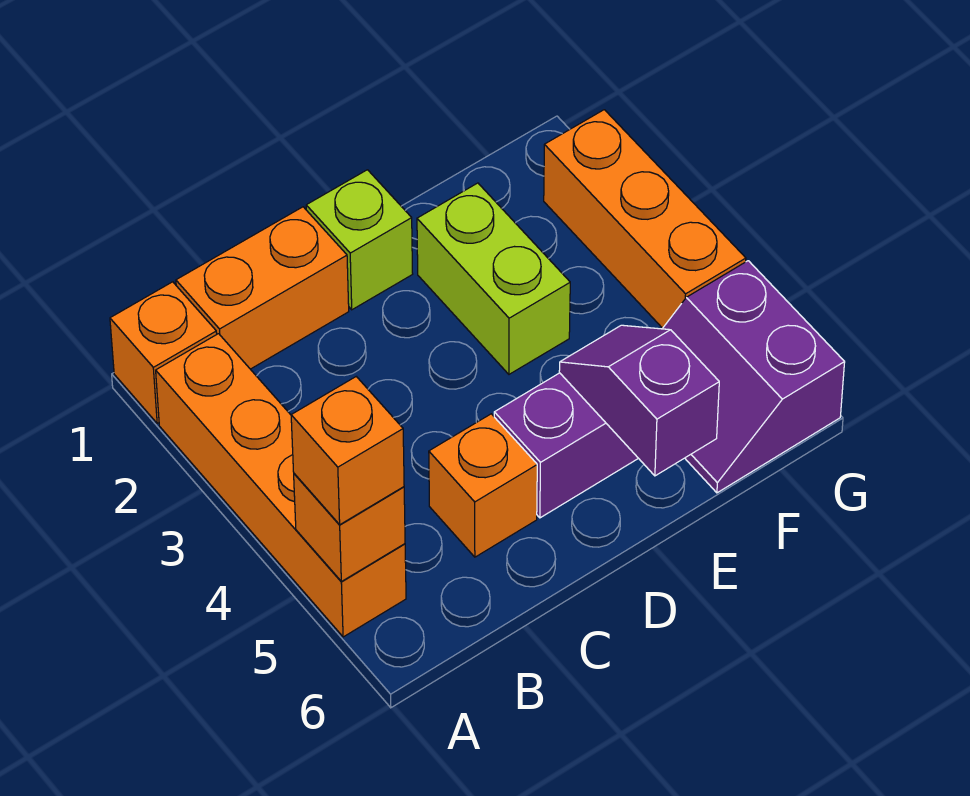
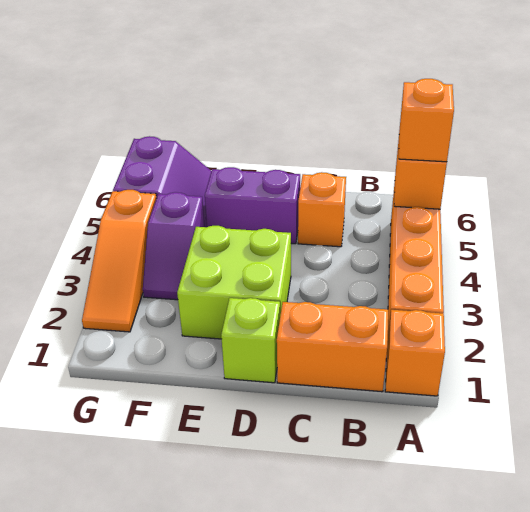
lime 1x2 brick [417,183,570,374] -> lime 2x2 brick [177,226,291,339]
purple 1x2 slope [559,325,719,476] -> purple 1x2 slope moved to [143,192,205,300]
orange 1x3 brick [544,110,746,328] -> orange 1x3 slope [82,190,157,332]

